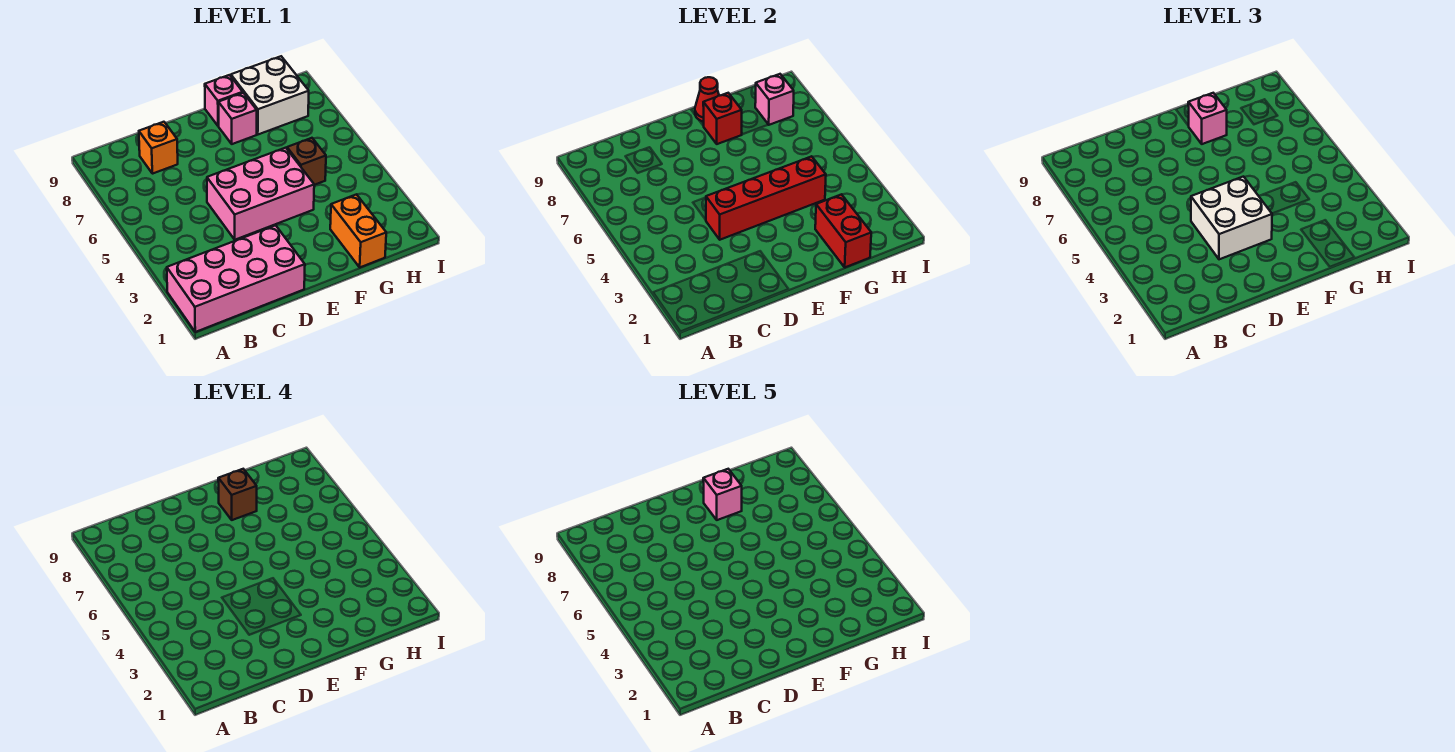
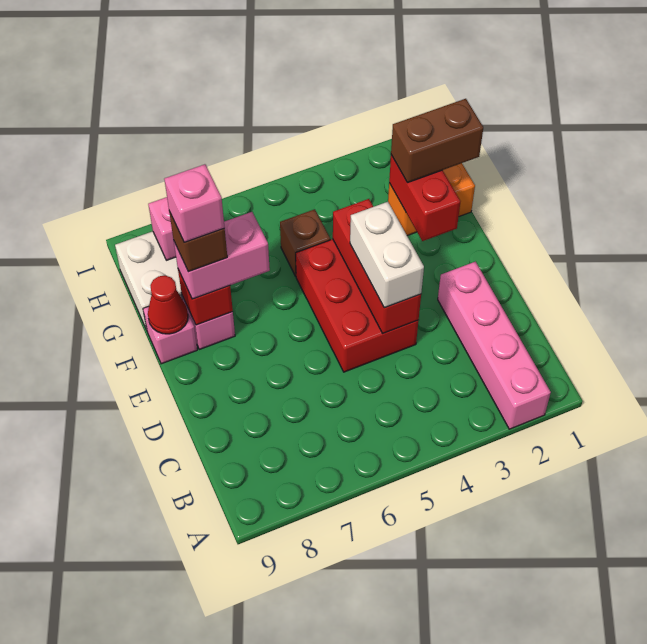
pink 2x4 brick [167,225,305,332] -> pink 1x4 brick [438,262,551,429]
orange 1x1 brick [139,122,178,174] -> none
white 2x2 brick [1191,177,1272,259] -> white 1x2 brick [350,202,424,308]
pink 2x3 brick [207,148,314,240] -> red 2x3 brick [296,239,418,372]
red 1x4 brick [706,156,826,240] -> red 1x3 brick [333,199,421,333]
pink 1x1 brick [1188,93,1227,144] -> pink 1x2 brick [174,212,270,299]
red 1x2 brick [815,194,871,267] -> red 1x2 brick turned to [389,155,460,241]
none -> brown 1x2 brick [391,99,483,183]

